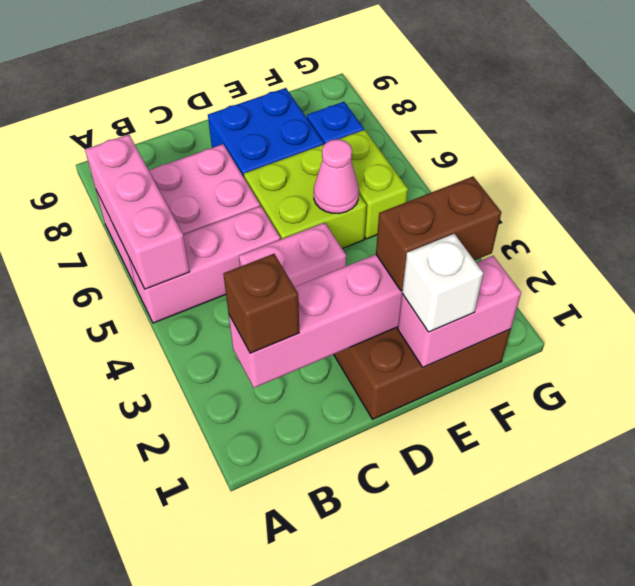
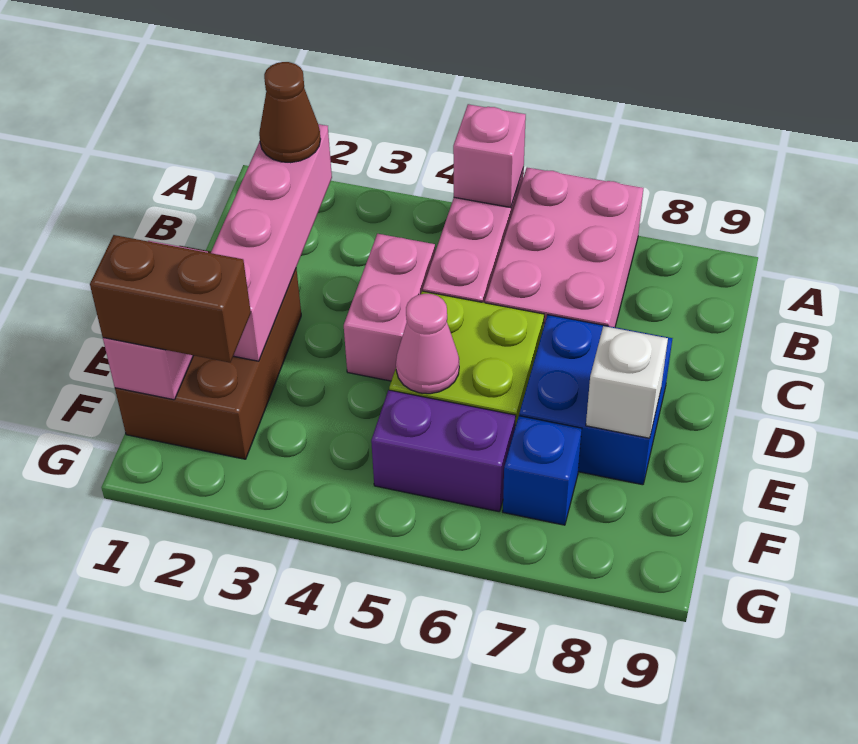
pink 1x3 brick [85,135,190,289] -> pink 1x1 brick [453,104,526,208]
brown 1x1 brick [223,254,299,353] -> brown 1x1 cone [259,62,320,163]
white 1x1 brick [402,234,483,332] -> white 1x1 brick moved to [586,326,668,438]
brown 1x2 brick [376,177,501,291] -> brown 1x2 brick turned to [90,235,251,363]
lime 1x2 brick [339,130,408,239] -> purple 1x2 brick [371,390,516,512]

